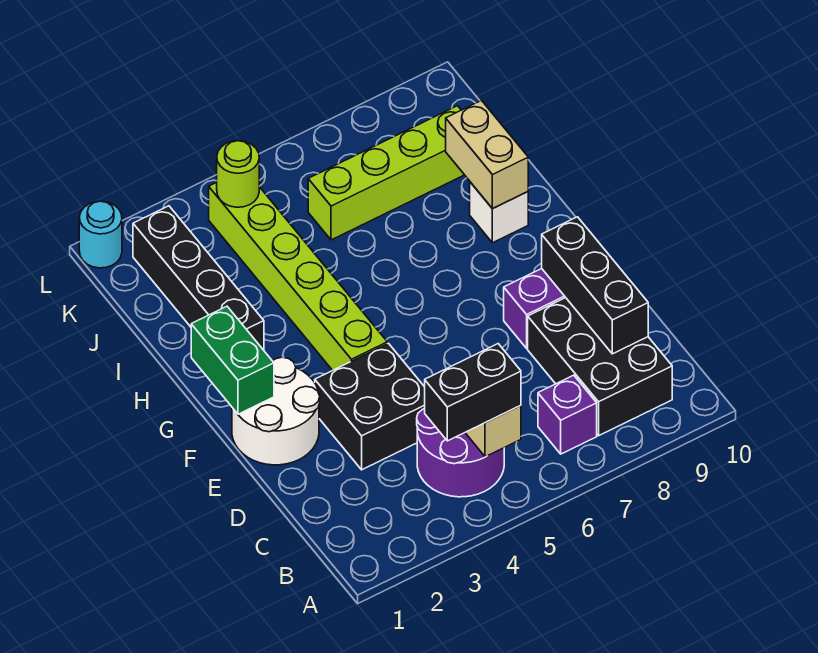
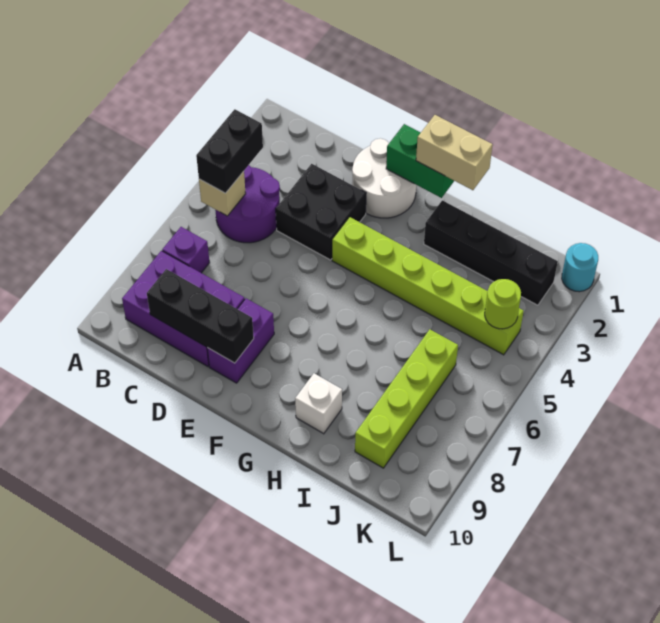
black 2x3 brick [528,298,672,436] -> purple 2x3 brick [122,251,245,367]
tan 1x2 brick [446,101,528,209] -> tan 1x2 brick moved to [416,115,493,190]

